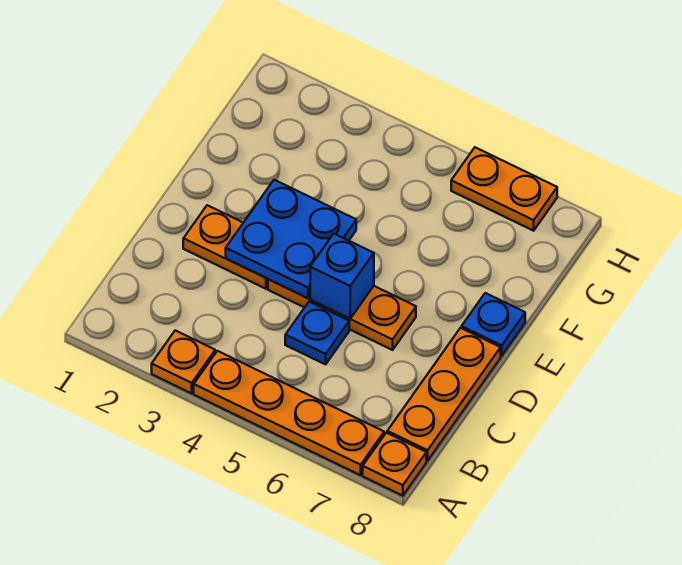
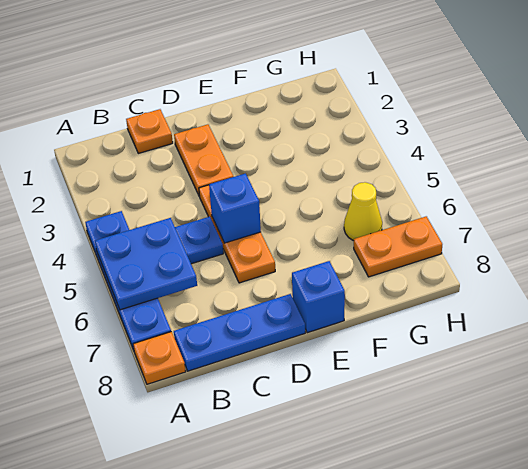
orange 1x1 plate [152,330,215,393] -> orange 1x1 plate moved to [126,109,173,153]
orange 1x4 plate [194,351,384,475] -> blue 1x4 plate [85,211,171,350]
orange 1x3 plate [387,328,501,461] -> blue 1x3 plate [174,294,305,371]
blue 2x2 plate [226,180,356,298] -> blue 2x2 plate moved to [95,218,197,310]
blue 1x1 plate [462,293,525,356] -> blue 1x1 brick [292,261,345,333]
none -> yellow 1x1 cone [344,182,382,241]
orange 1x2 plate [451,147,557,231] -> orange 1x2 plate turned to [354,216,442,277]

